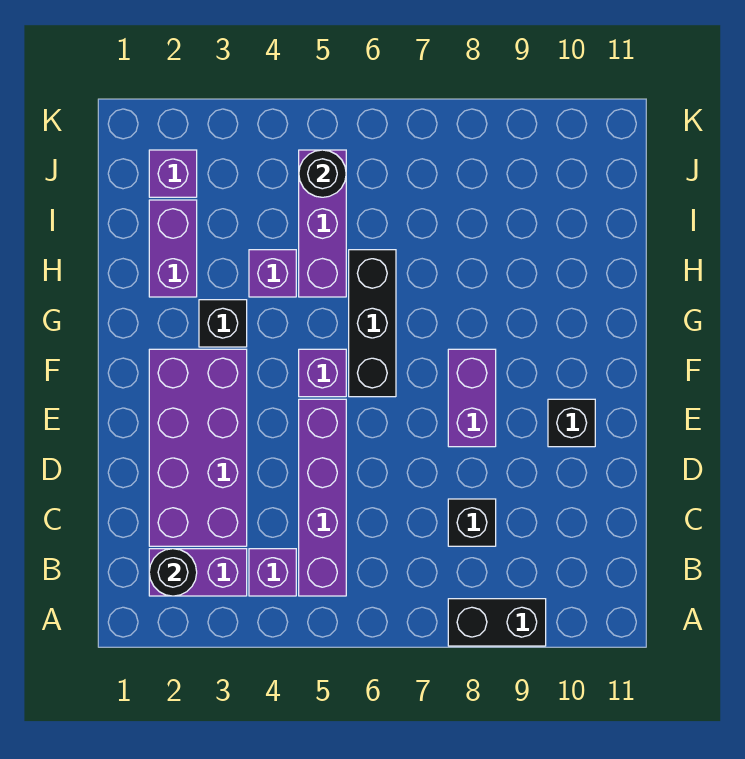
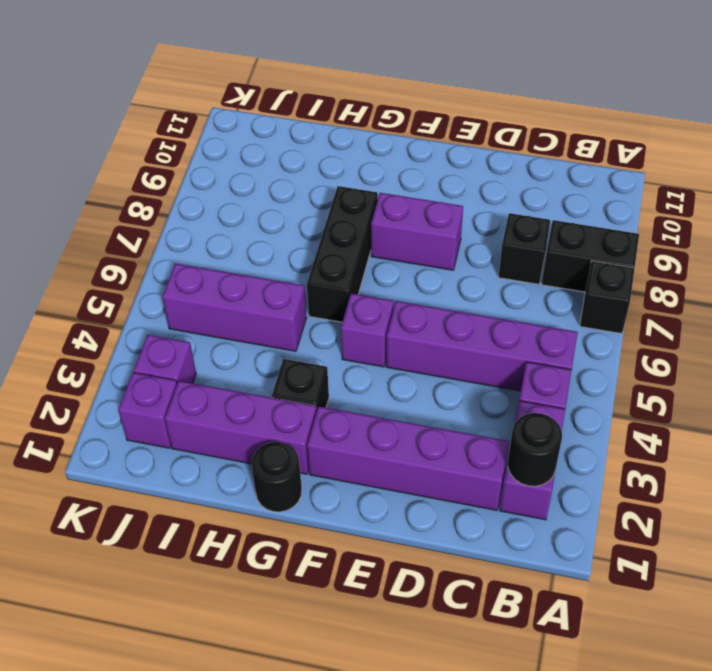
black 1x2 brick [448,599,546,646] -> black 1x2 brick turned to [542,220,639,292]
purple 2x4 brick [149,349,247,546] -> purple 1x4 brick [307,406,509,510]
black 1x1 brick [548,399,595,447] -> black 1x1 brick moved to [580,261,635,334]
black 1x3 brick [349,250,396,397] -> black 1x3 brick turned to [307,186,378,322]
purple 1x2 brick [149,200,197,297] -> purple 1x3 brick [165,381,316,474]
purple 1x1 brick [249,250,296,297] -> purple 1x1 brick moved to [134,335,196,383]
black 1x1 round brick [299,150,346,197] -> black 1x1 round brick moved to [251,442,302,512]

